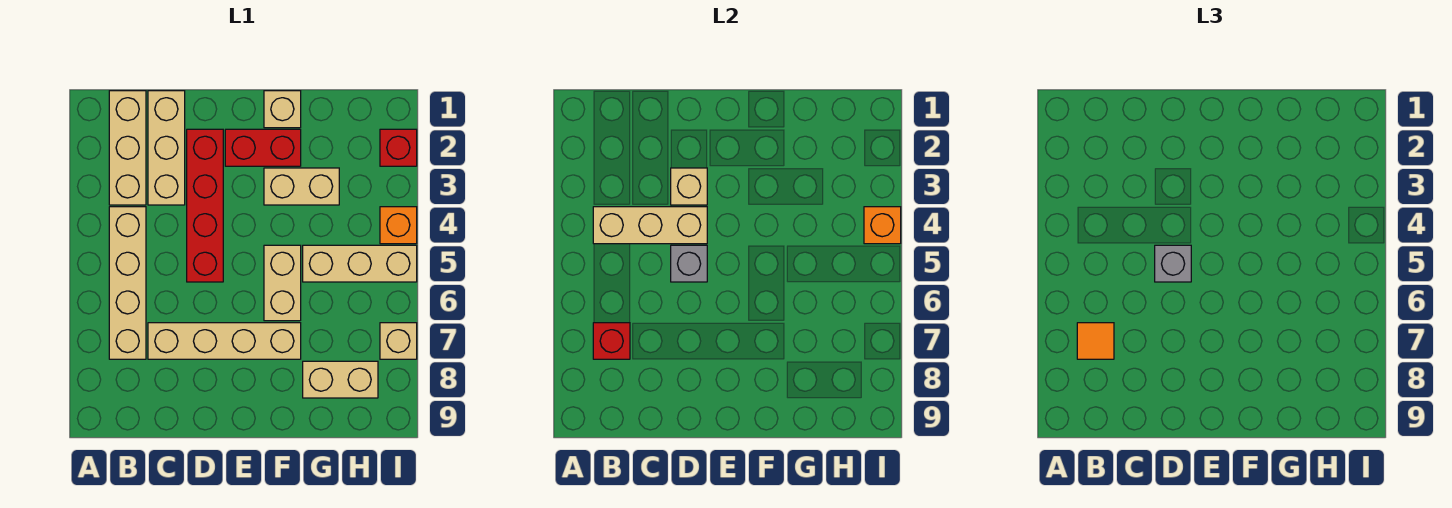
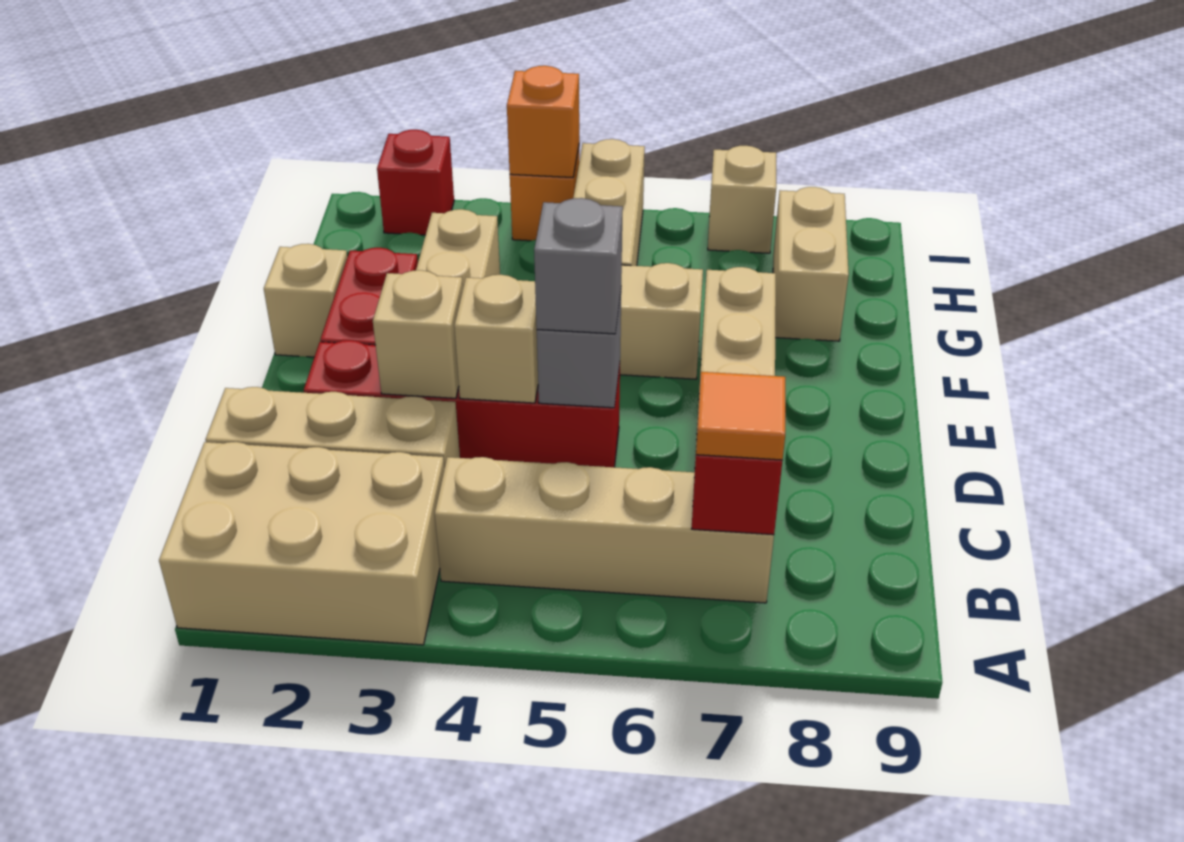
tan 1x3 brick [109,91,146,205] -> tan 2x3 brick [159,442,444,645]
tan 1x3 brick [593,207,707,244] -> tan 1x1 brick [454,275,538,403]

